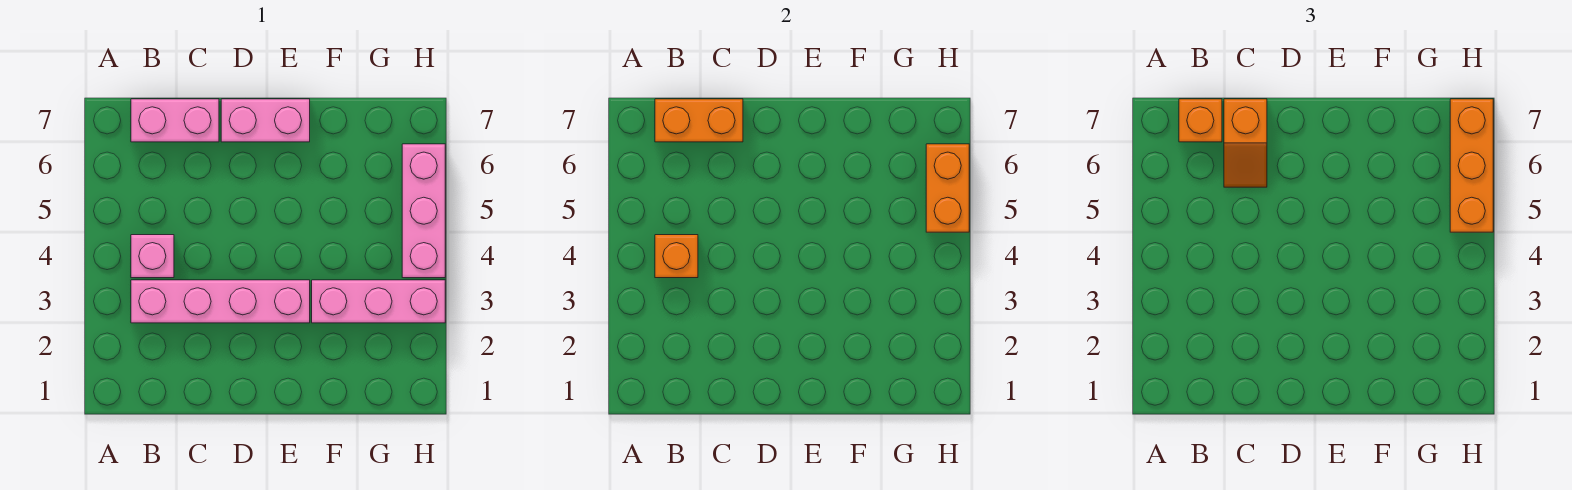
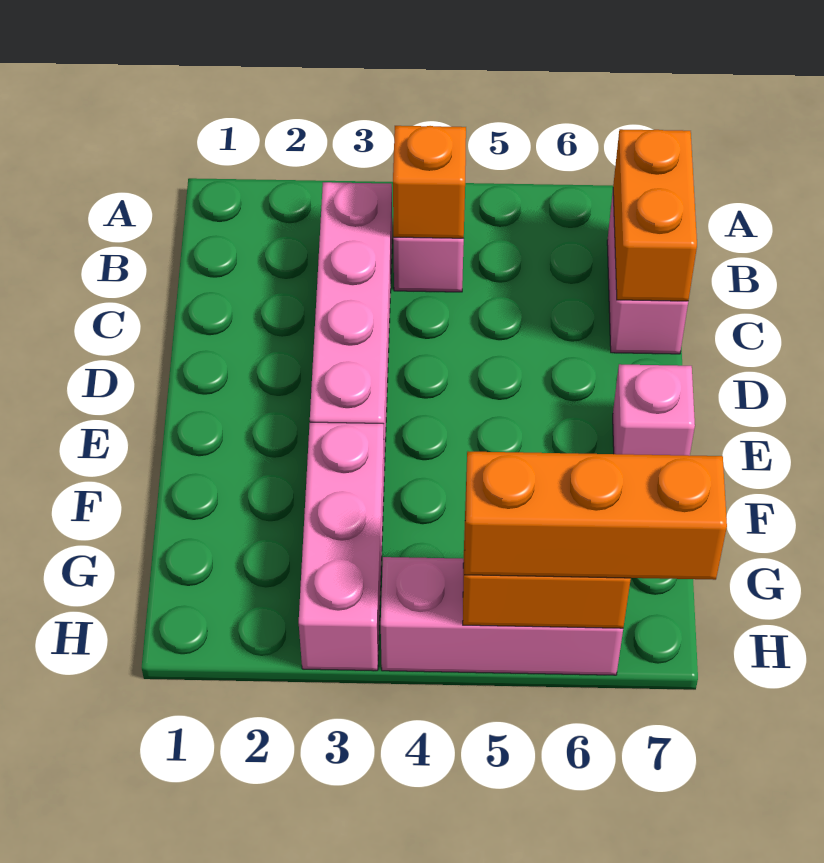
orange 1x1 brick [1179,99,1222,142] -> none
orange 1x2 slope [1224,99,1267,187] -> none
pink 1x2 brick [221,99,310,142] -> pink 1x1 brick [613,364,695,456]

